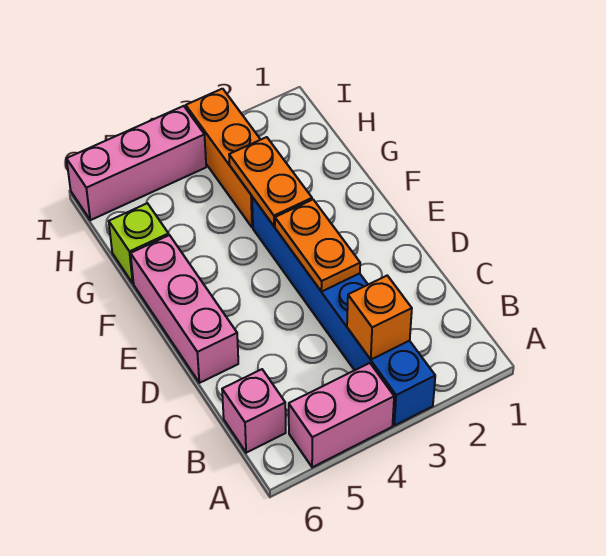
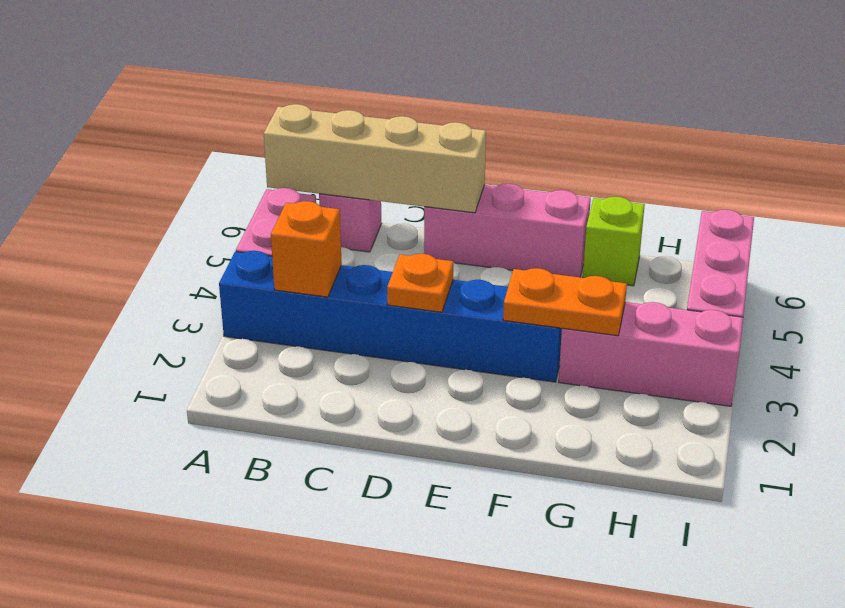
none -> tan 1x4 brick [264,104,486,213]
orange 1x2 plate [275,200,360,292] -> orange 1x1 plate [387,254,453,312]
orange 1x3 brick [186,89,261,227] -> pink 1x3 brick [559,302,743,406]

